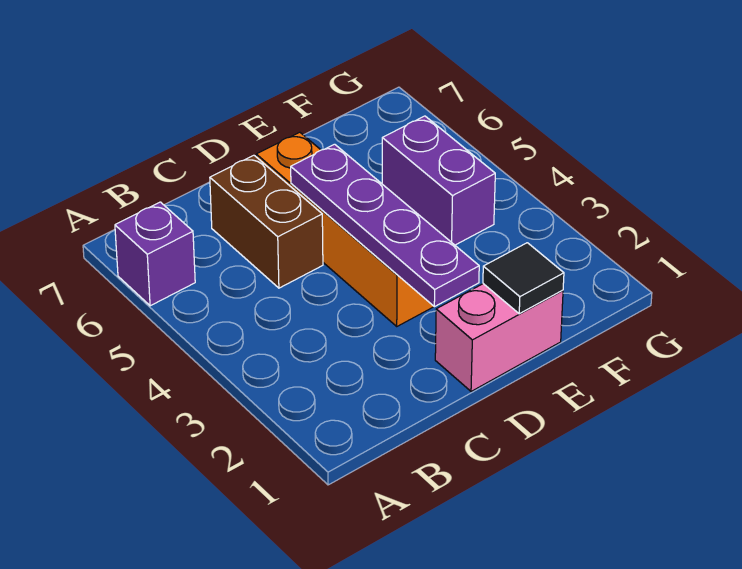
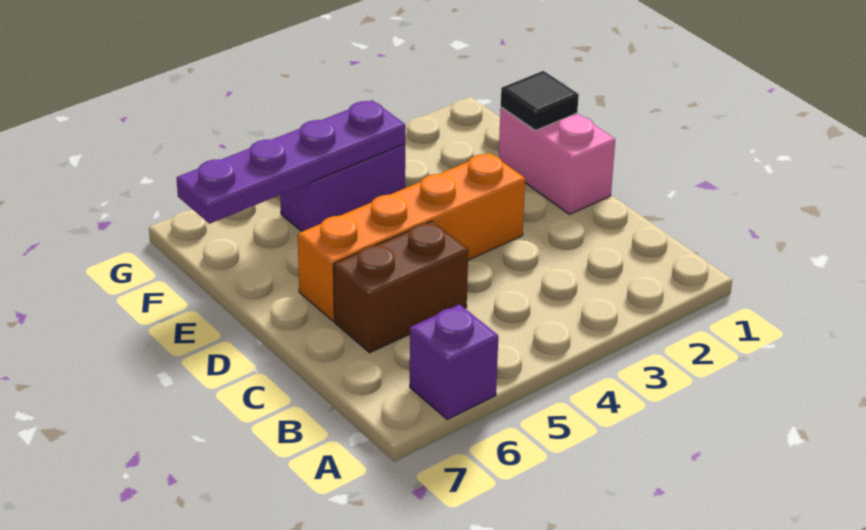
purple 1x4 plate [291,144,479,307] -> purple 1x4 plate moved to [177,100,406,224]

